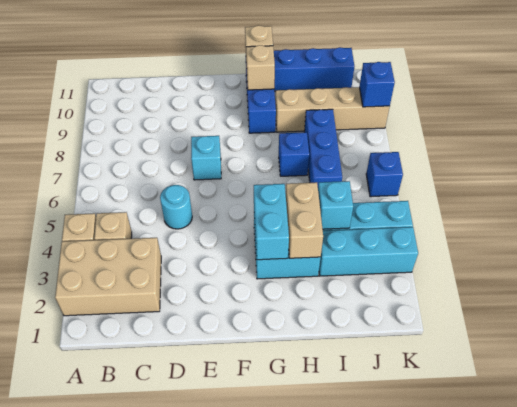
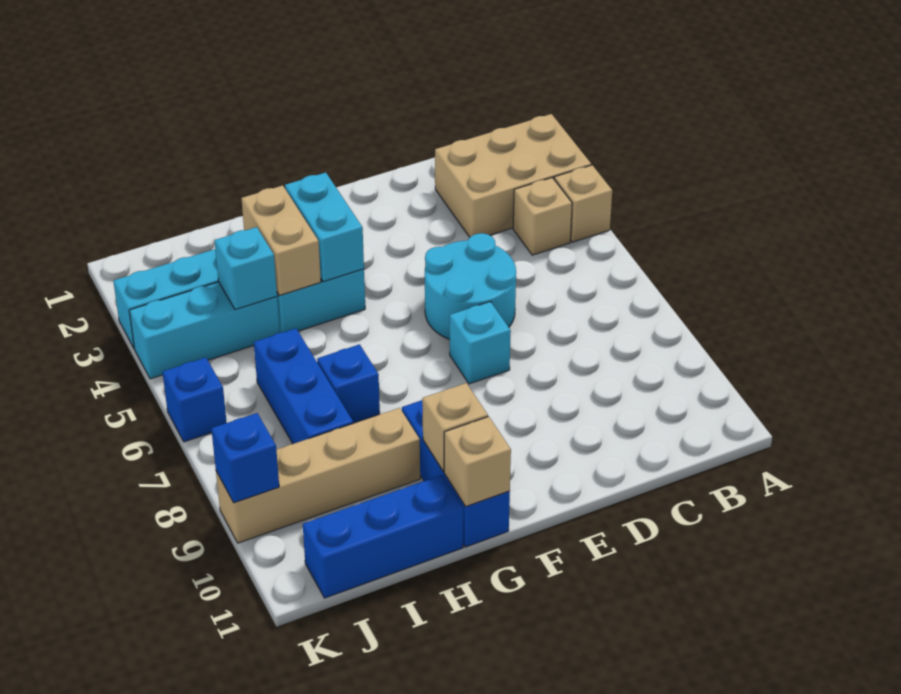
cyan 1x1 round brick [160,185,192,229] -> cyan 2x2 round brick [425,233,516,339]

